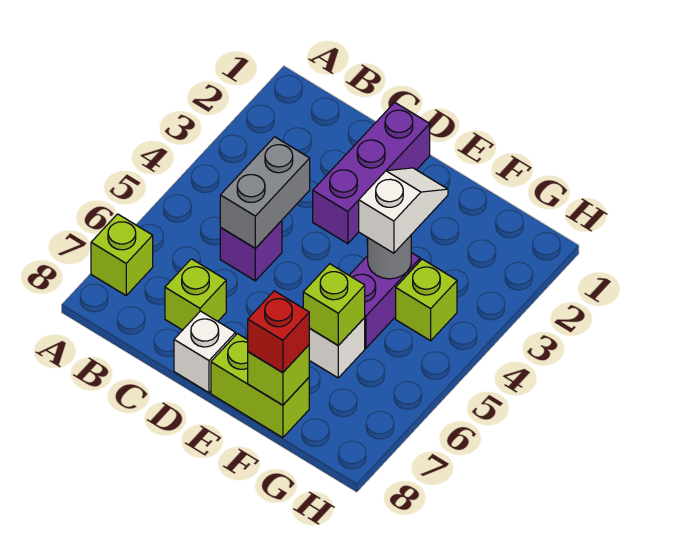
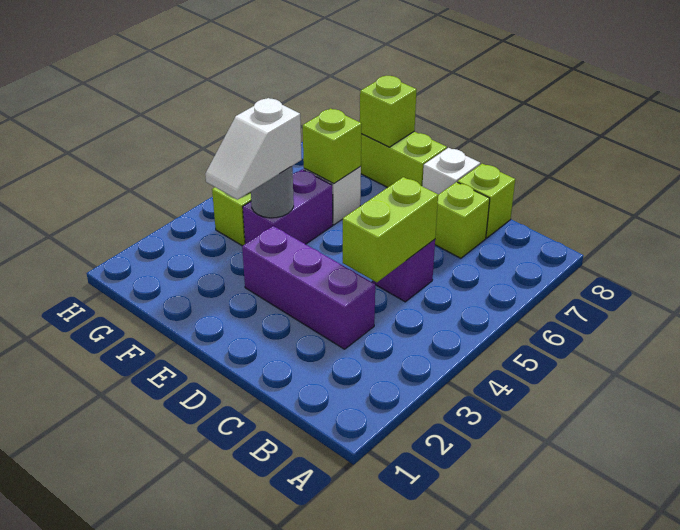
lime 1x1 brick [91,214,153,295] -> lime 1x1 brick moved to [458,164,515,238]
grey 1x2 brick [220,137,310,248] -> lime 1x2 brick [343,177,438,282]
purple 1x3 brick [313,102,430,244] -> purple 1x3 brick turned to [242,226,375,349]
red 1x1 brick [248,291,309,373] -> none

